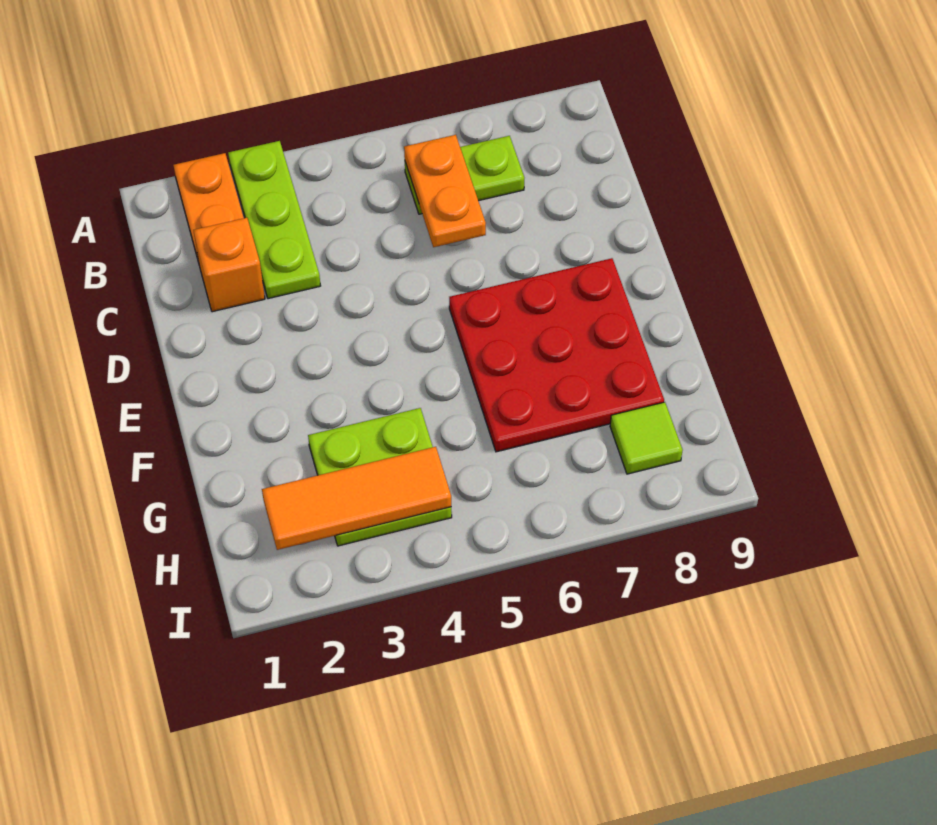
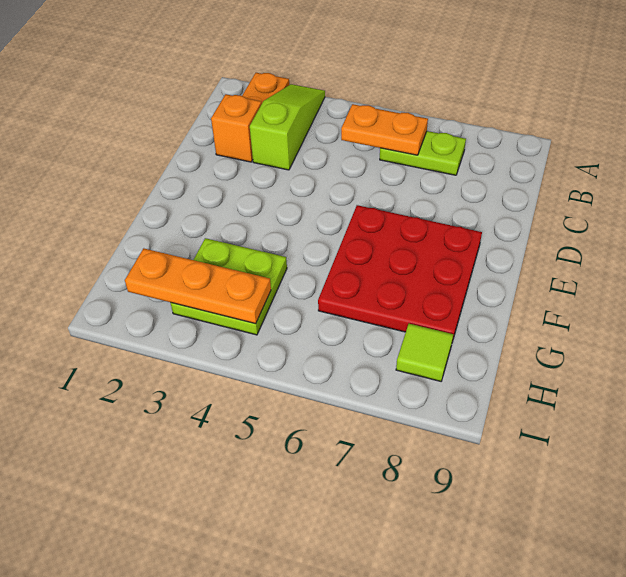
lime 1x3 plate [228,141,321,299] -> lime 1x3 slope [250,84,325,170]
orange 1x2 plate [404,135,486,247] -> orange 1x2 plate turned to [341,104,428,155]
orange 1x3 tile [262,447,451,550] -> orange 1x3 plate [125,248,271,324]

